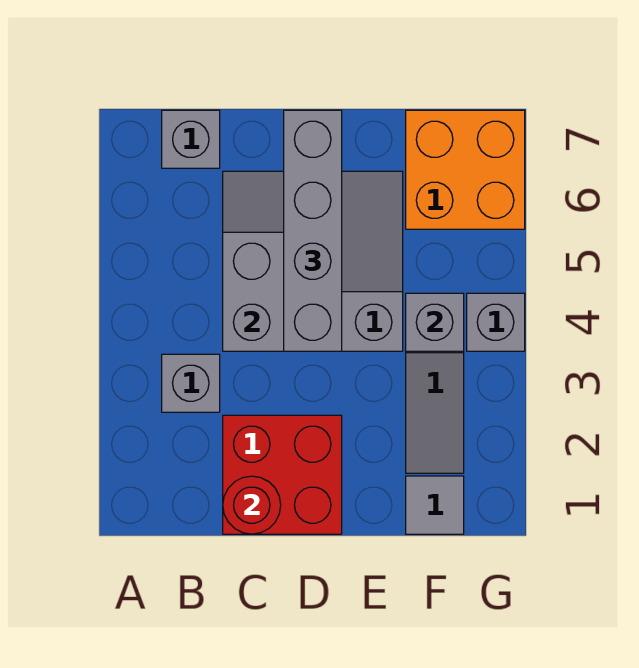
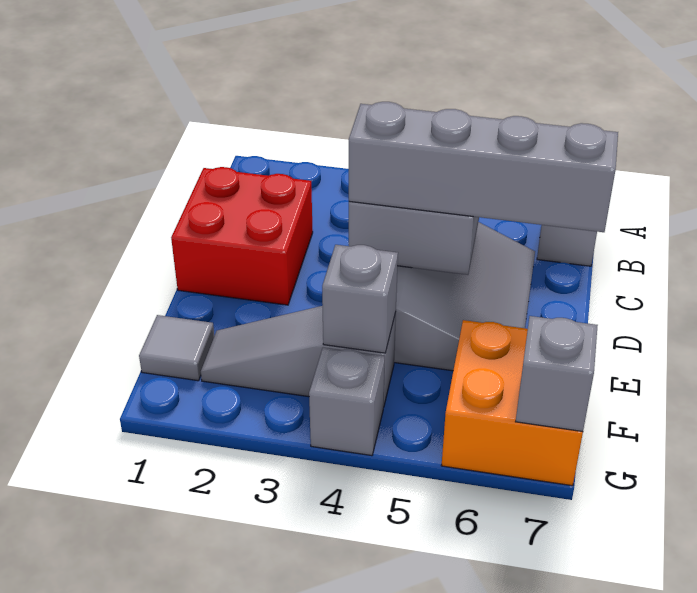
grey 1x1 brick [162,354,220,412] -> grey 1x1 brick moved to [516,316,598,432]
red 1x1 round brick [223,476,281,534] -> none

